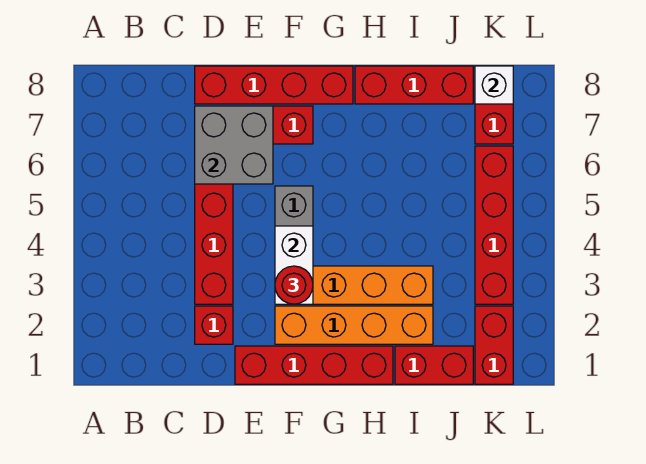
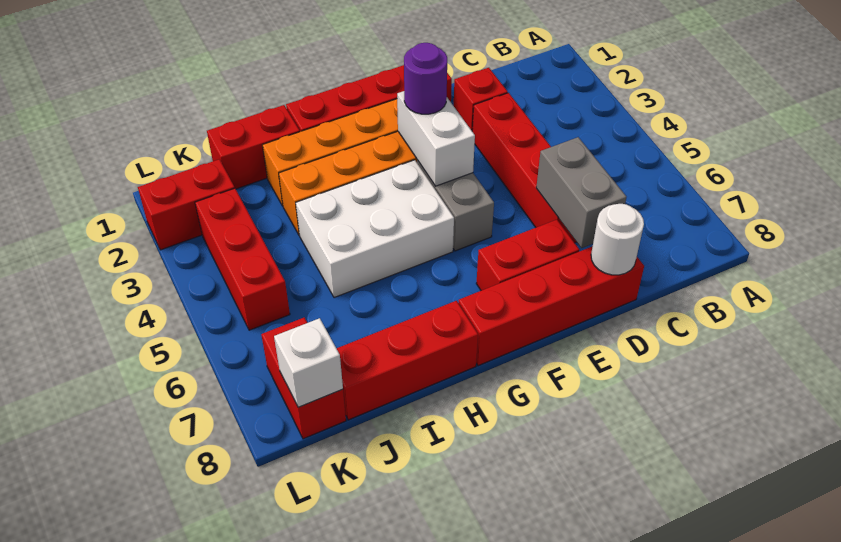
grey 2x2 brick [195,106,273,184] -> grey 1x2 brick [536,137,626,248]
none -> white 1x1 round brick [591,204,644,275]
red 1x1 round brick [275,266,313,304] -> purple 1x1 round brick [404,43,447,114]
none -> white 2x3 brick [296,160,454,298]
red 1x2 brick [475,306,513,384] -> red 1x2 brick turned to [138,159,235,250]
red 1x4 brick [475,146,513,304] -> red 1x3 brick [195,188,290,330]

